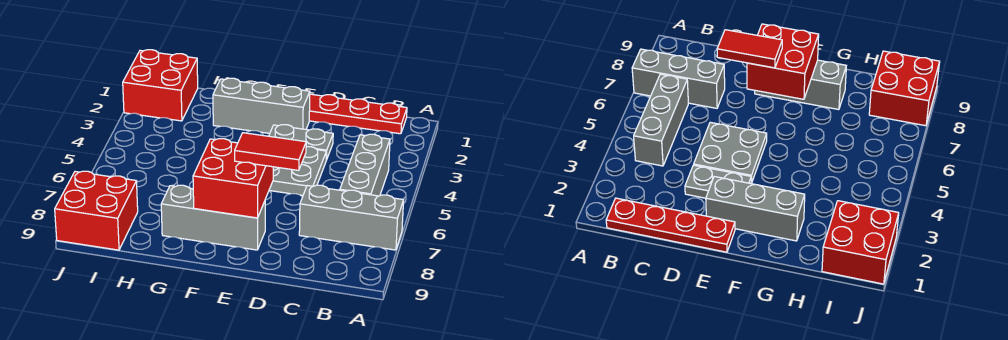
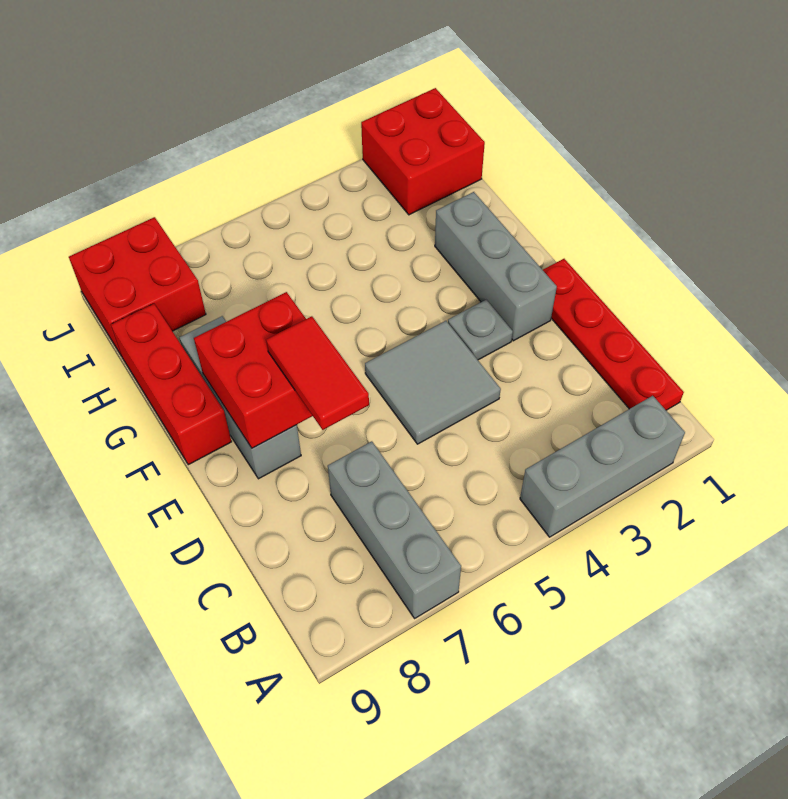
grey 1x3 brick [340,134,390,196] -> grey 1x3 brick moved to [520,396,685,537]
grey 1x2 plate [269,125,333,160] -> grey 1x1 plate [448,300,513,360]
grey 2x2 plate [269,147,326,195] -> grey 2x2 tile [365,321,501,444]
none -> red 1x3 brick [111,304,232,465]

